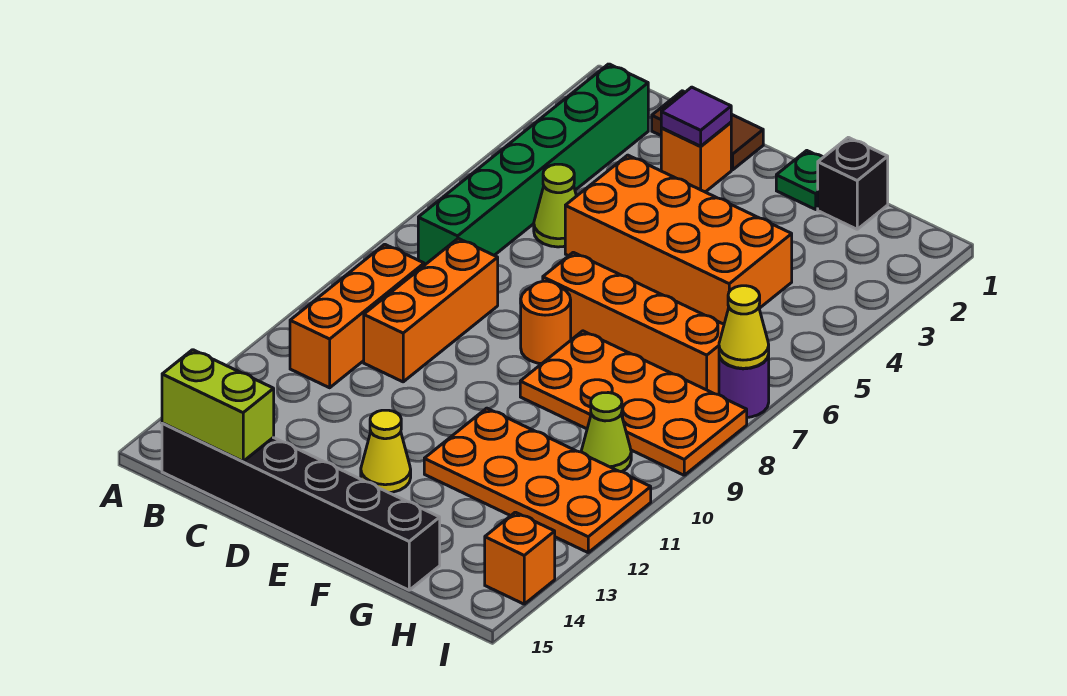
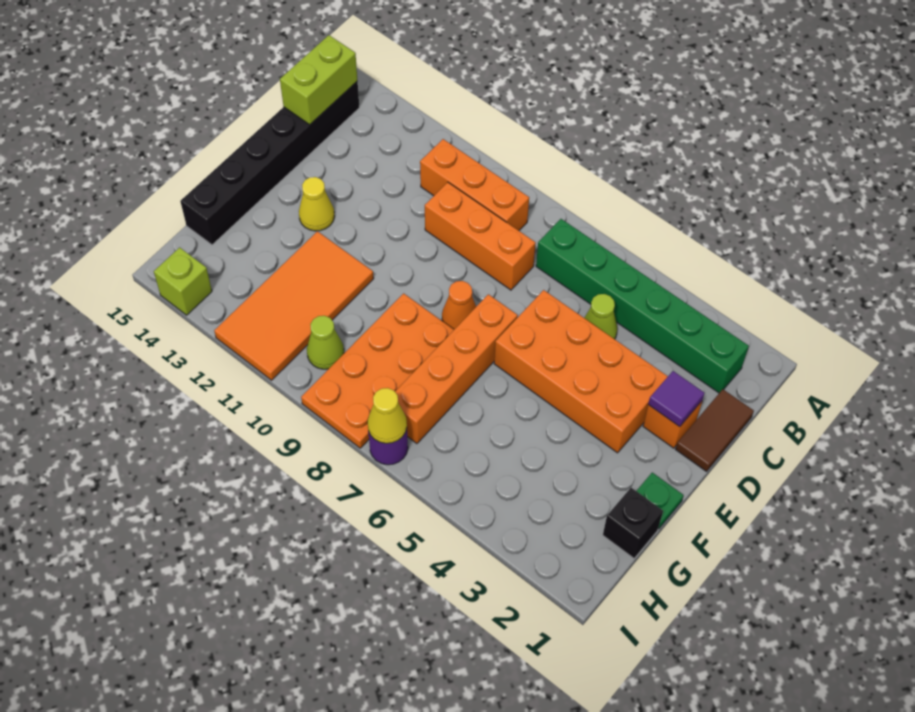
orange 2x4 brick [565,155,792,324] -> orange 2x4 brick turned to [494,290,668,453]
orange 1x1 round brick [521,281,571,364] -> orange 1x1 cone [442,281,476,329]
orange 2x4 plate [424,408,651,552] -> orange 2x4 tile [214,231,374,380]
orange 1x1 brick [485,512,555,604] -> lime 1x1 brick [154,247,212,315]

